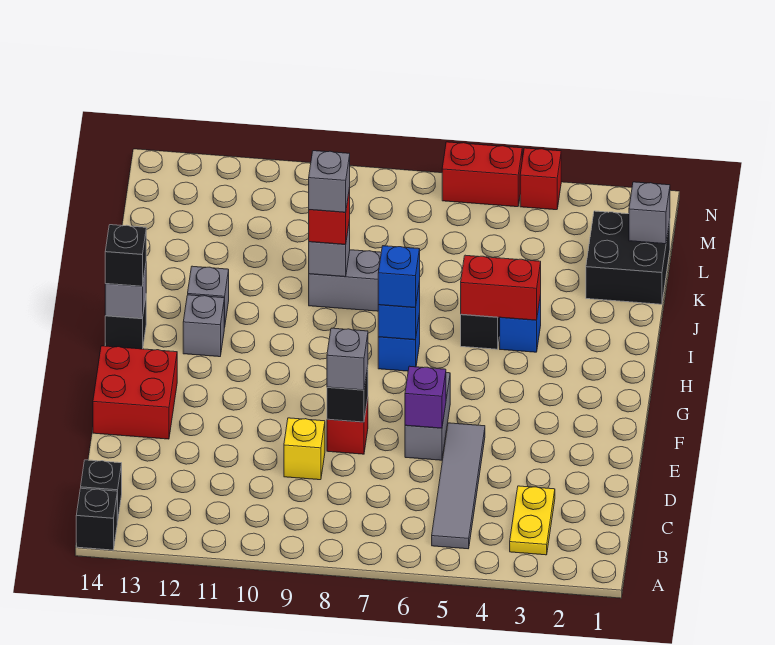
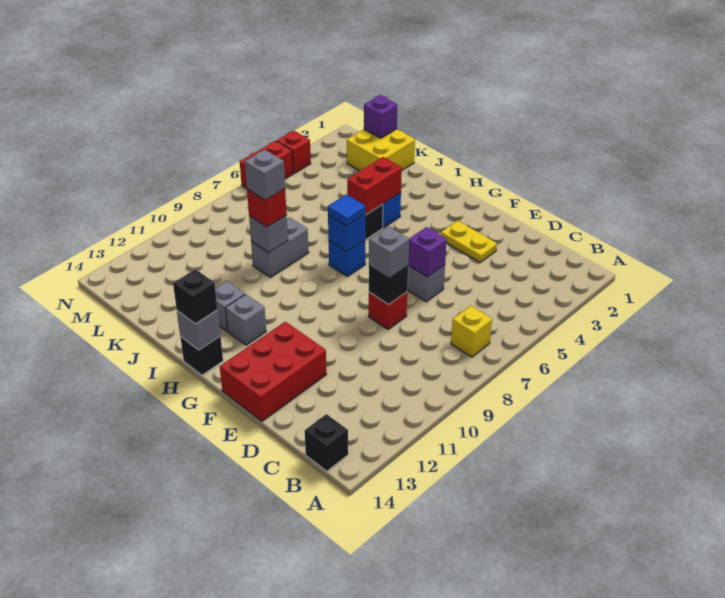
black 1x1 brick [76,488,117,550] -> none
yellow 1x2 plate [510,486,555,555] -> yellow 1x2 plate moved to [441,221,497,263]
grey 1x4 tile [432,423,485,549] -> none
yellow 1x1 brick [284,418,325,480] -> yellow 1x1 brick moved to [451,306,492,357]
red 2x2 brick [93,346,177,439] -> red 2x3 brick [220,322,326,421]
blue 1x1 brick [378,246,420,308] -> blue 1x1 tile [328,194,365,226]
black 2x2 brick [586,211,670,304] -> yellow 2x2 brick [347,129,415,171]
grey 1x1 brick [629,182,670,244] -> purple 1x1 brick [364,95,397,138]

